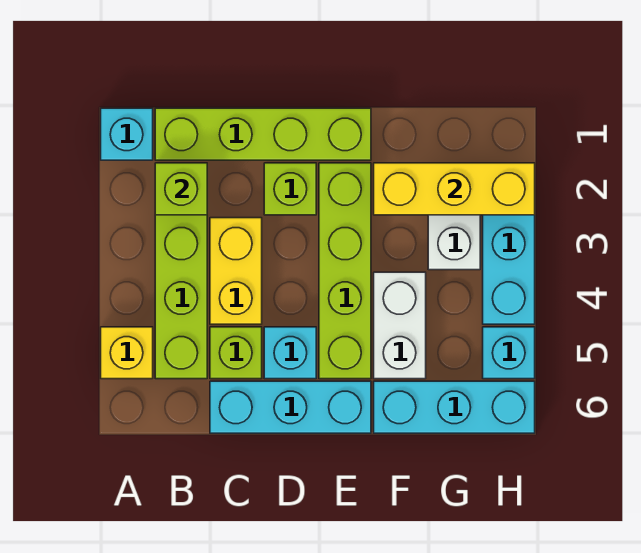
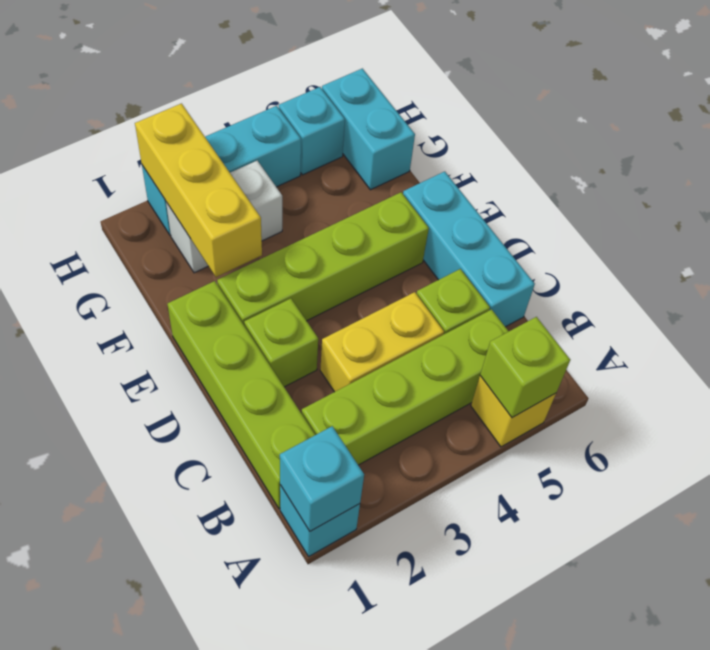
lime 1x1 brick [155,163,207,215] -> lime 1x1 brick moved to [480,317,570,418]
cyan 1x1 brick [264,327,316,379] -> cyan 1x1 brick moved to [280,426,364,531]
white 1x2 brick [374,272,426,379] -> none
cyan 1x3 brick [374,381,535,433] -> cyan 1x2 brick [322,69,415,190]

